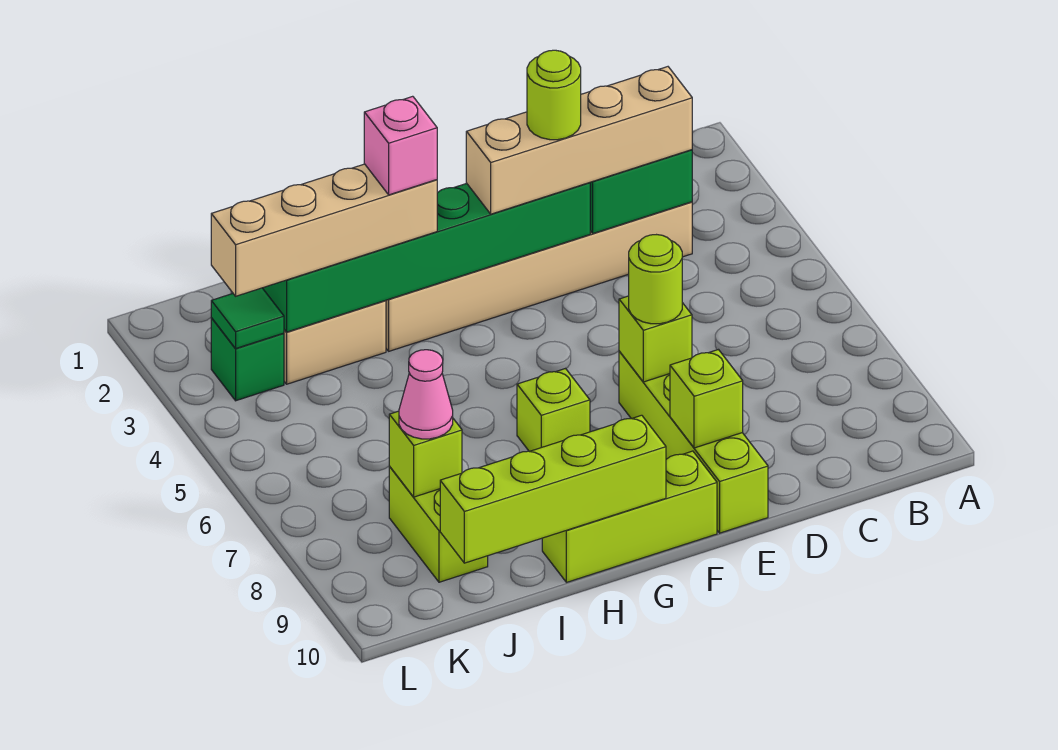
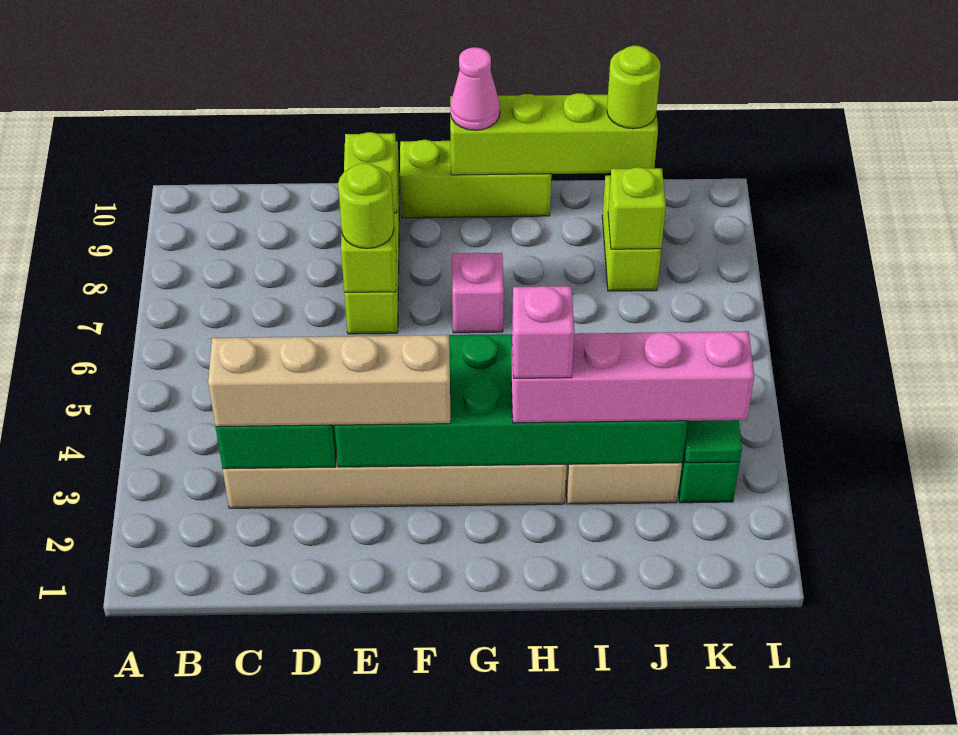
green 1x6 brick [263,183,590,332] -> green 2x6 brick [335,334,688,467]
lime 1x1 round brick [527,50,581,140] -> lime 1x1 round brick moved to [607,46,661,129]
lime 1x1 brick [517,369,590,451] -> pink 1x1 brick [452,253,504,333]
tan 1x4 brick [211,164,437,296] -> pink 1x4 brick [511,331,754,423]
pink 1x1 cone [399,350,453,439] -> pink 1x1 cone moved to [450,47,500,130]

